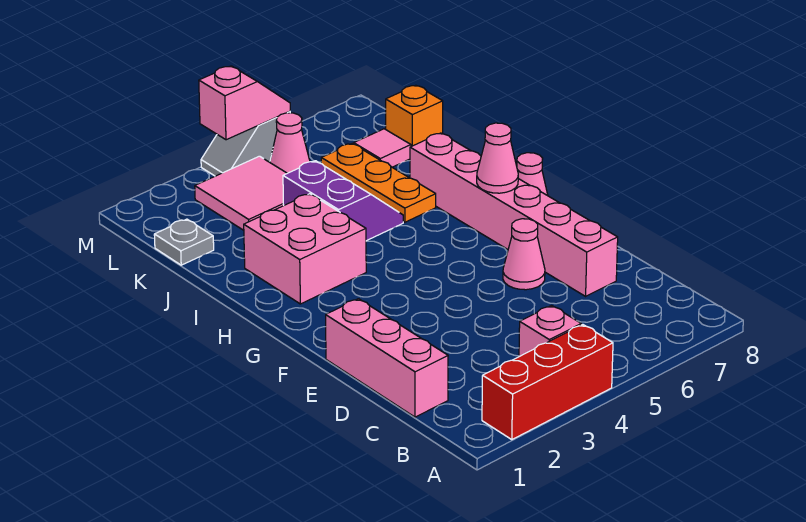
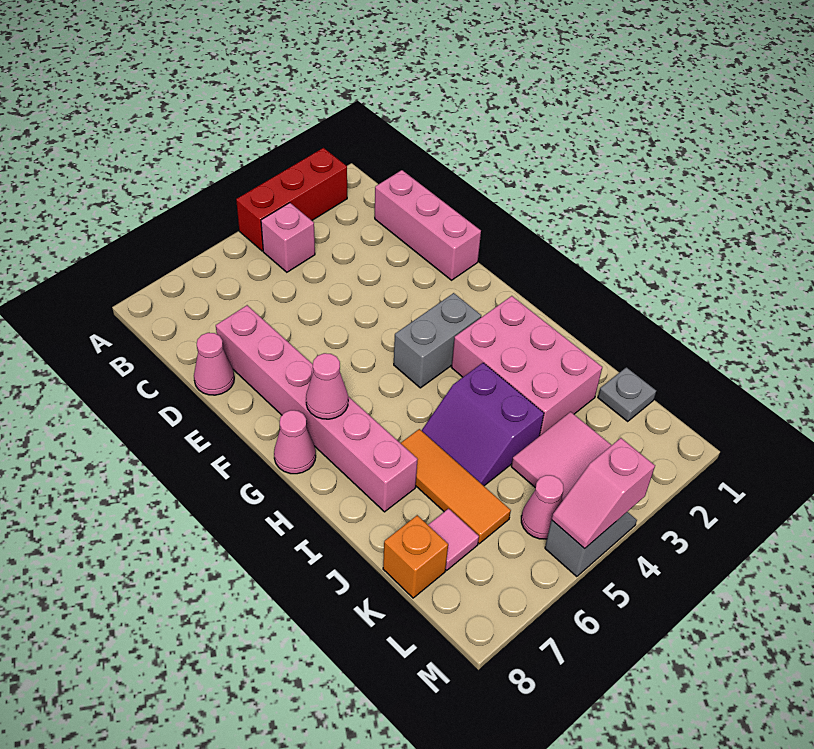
pink 1x1 cone [503,219,545,290] -> pink 1x1 cone moved to [194,333,234,395]
none -> grey 1x2 brick [394,293,481,388]
pink 2x2 brick [244,194,366,304] -> pink 2x3 brick [452,296,602,435]
orange 1x3 plate [321,144,436,222] -> orange 1x3 tile [401,429,511,544]

